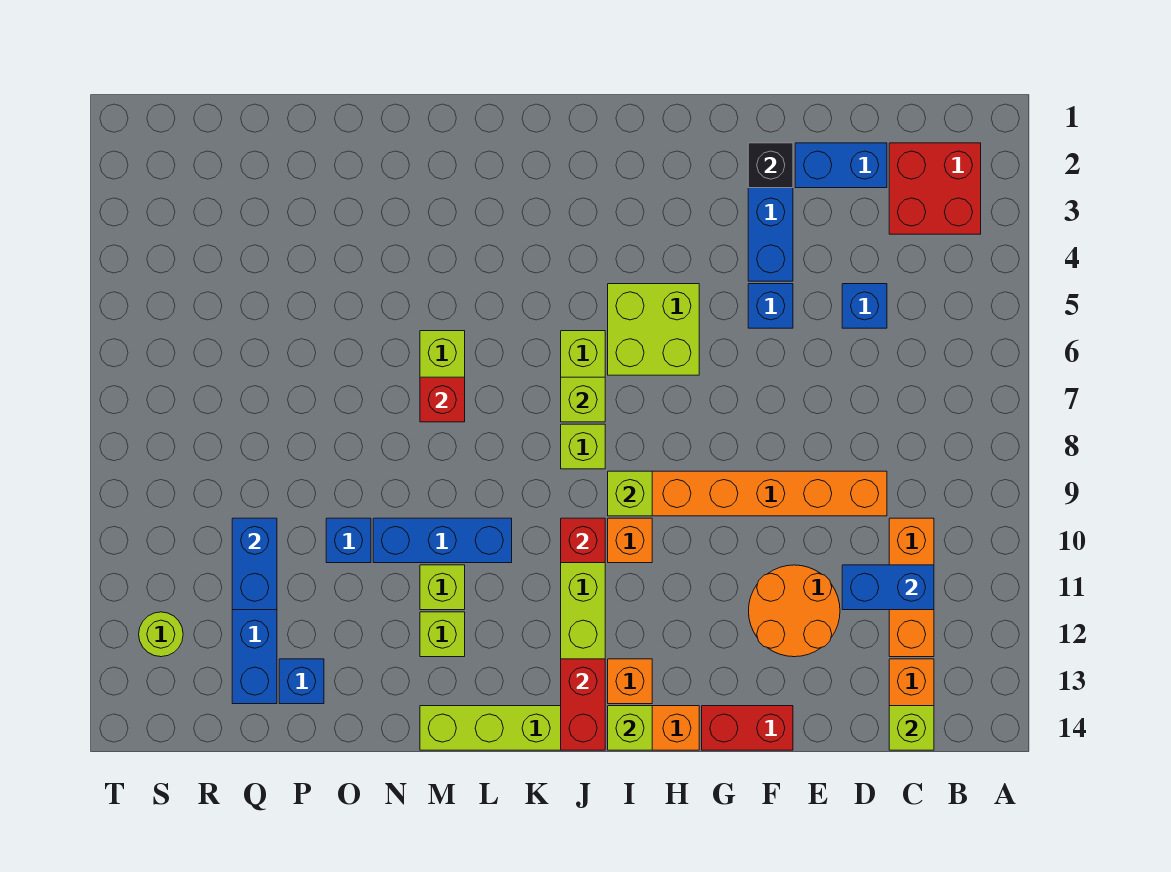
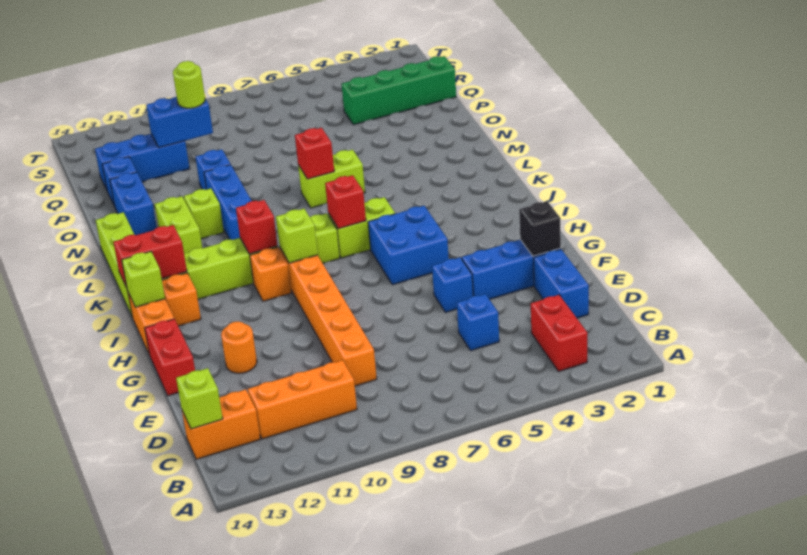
red 2x2 brick [889,143,981,234] -> red 1x2 brick [531,295,587,372]
blue 1x2 brick [842,565,934,610] -> blue 1x2 brick moved to [110,172,157,235]
orange 2x2 round brick [749,565,840,657] -> orange 1x1 round brick [221,322,257,373]
lime 2x2 brick [608,284,699,375] -> blue 2x2 brick [368,206,449,285]
lime 1x1 brick [561,377,605,422] -> red 1x1 brick [325,175,366,229]
lime 1x1 brick [420,612,465,657] -> lime 1x2 brick [155,196,202,253]
none -> green 1x4 brick [342,56,456,125]
lime 1x1 round brick [139,612,183,657] -> lime 1x1 round brick moved to [173,61,205,108]

